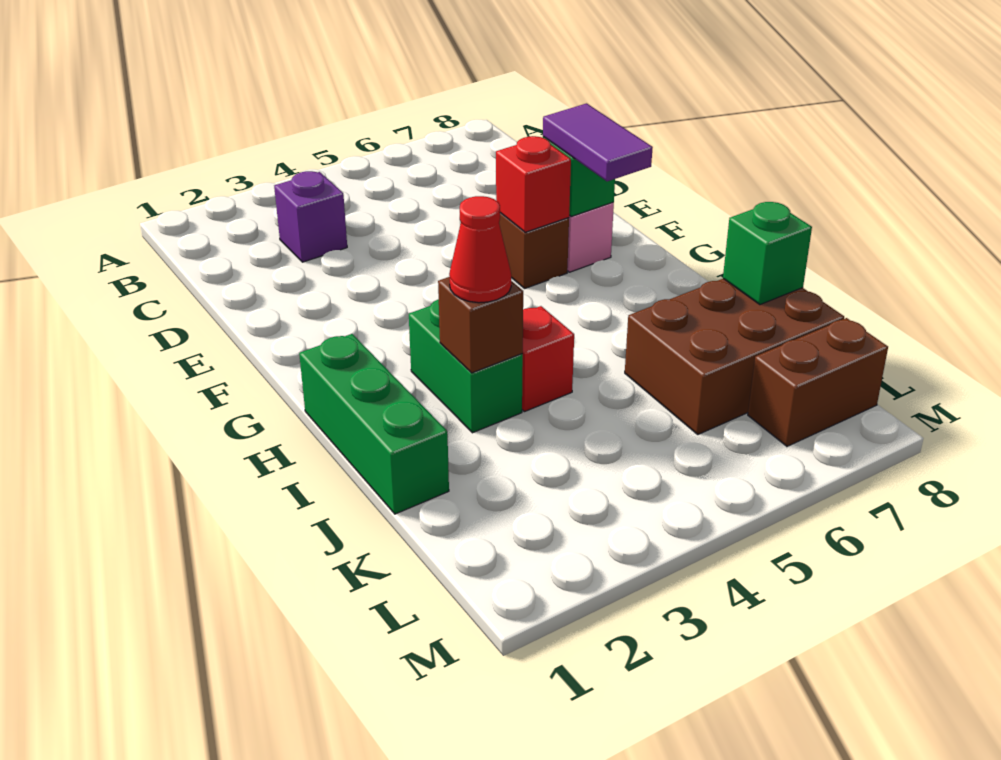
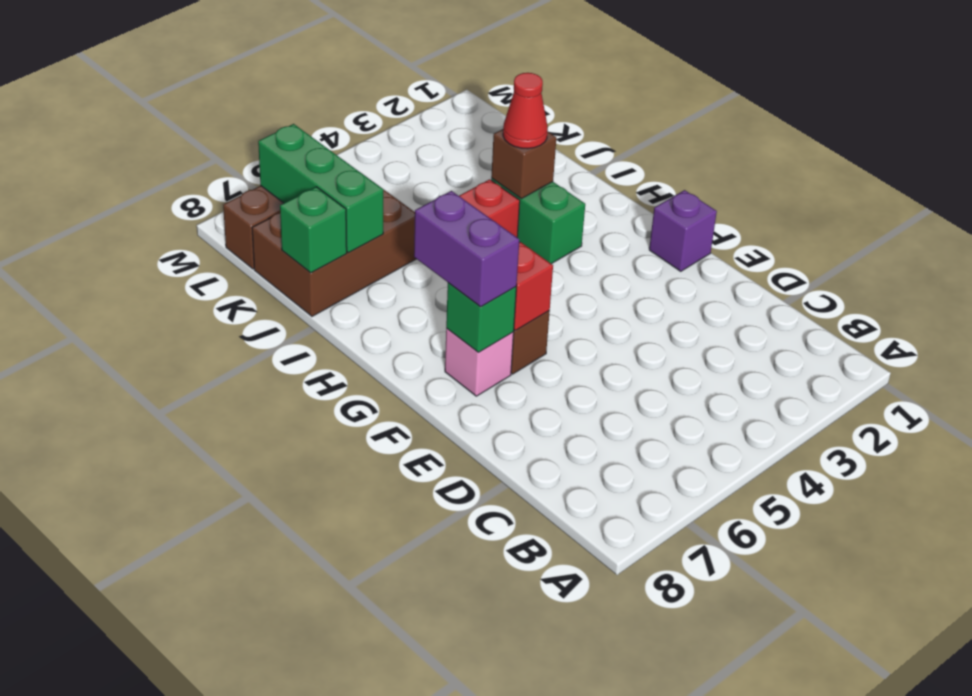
purple 1x1 brick [274,171,347,262] -> purple 1x1 brick moved to [649,190,717,271]
purple 1x2 tile [543,103,653,181] -> purple 1x2 brick [414,191,519,307]
green 1x3 brick [299,334,449,514] -> green 1x3 brick moved to [258,124,383,253]

